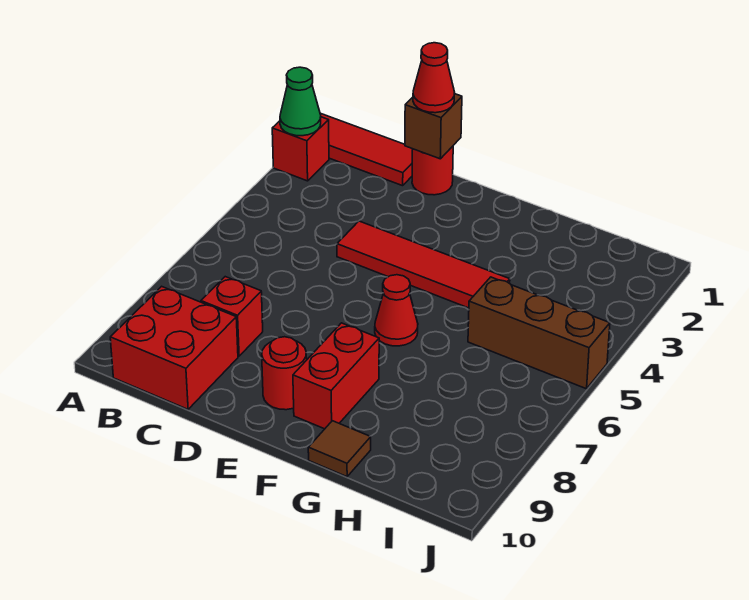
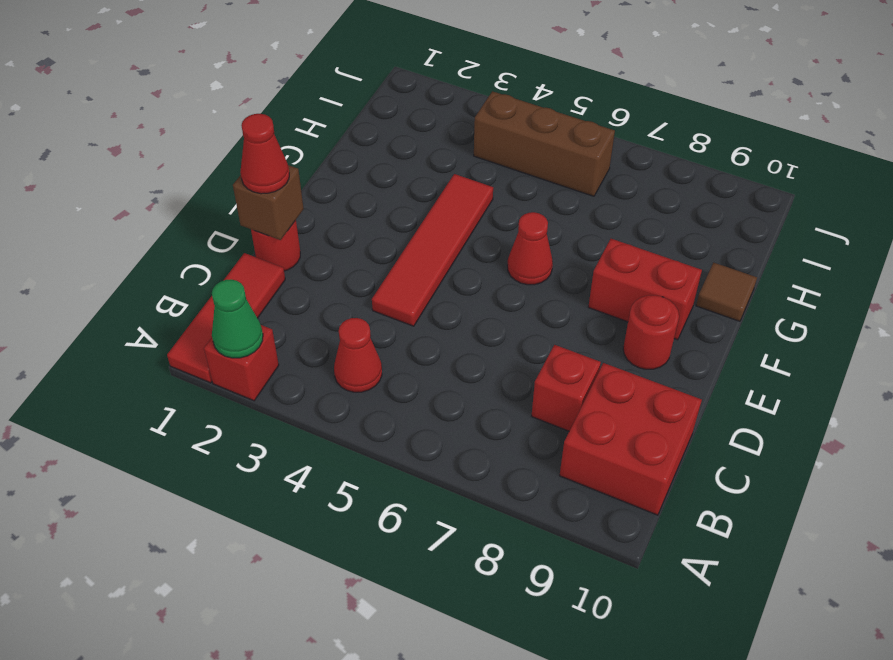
none -> red 1x1 cone [334,318,382,392]
brown 1x3 brick [468,277,610,389] -> brown 1x3 brick turned to [474,91,615,196]

